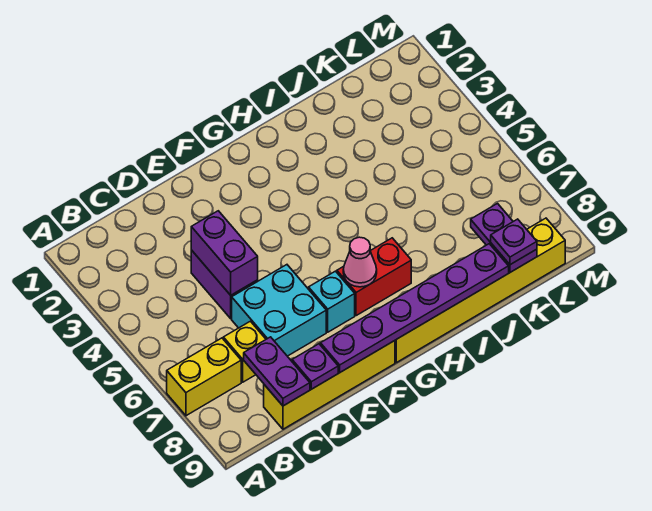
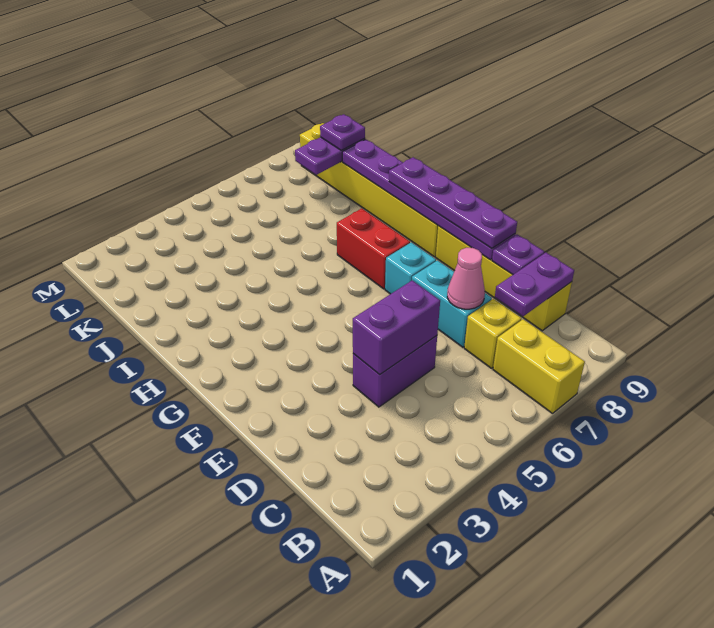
cyan 2x2 brick [232,265,326,356] -> cyan 1x2 brick [412,260,492,347]
none -> purple 1x4 plate [389,157,517,248]
pink 1x1 cone [343,237,377,287] -> pink 1x1 cone moved to [447,248,485,309]

